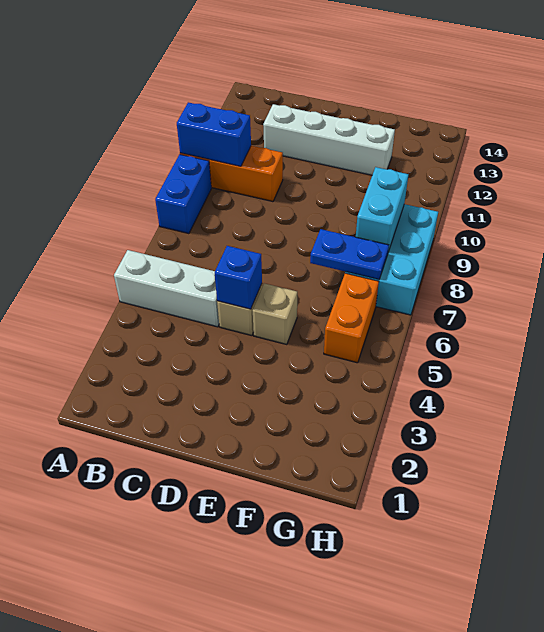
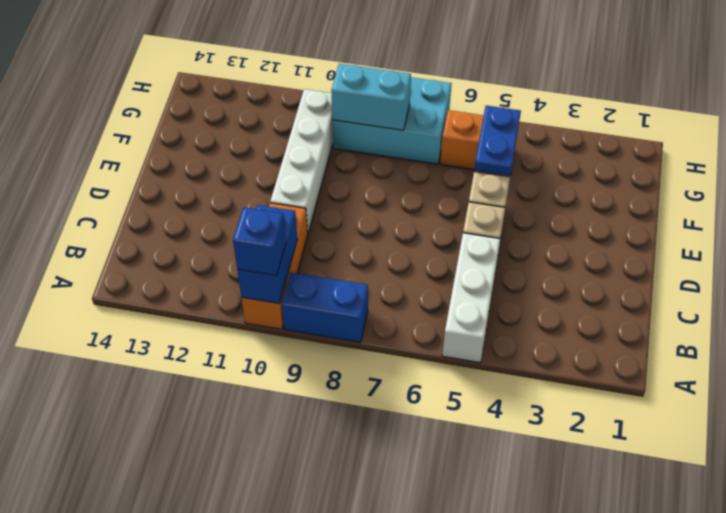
white 1x4 brick [263,104,395,175] -> white 1x4 brick moved to [270,89,333,233]
blue 1x1 brick [215,246,262,309] -> blue 1x1 brick moved to [233,207,286,276]
blue 1x2 plate [310,229,389,280] -> blue 1x2 plate moved to [474,106,521,176]

